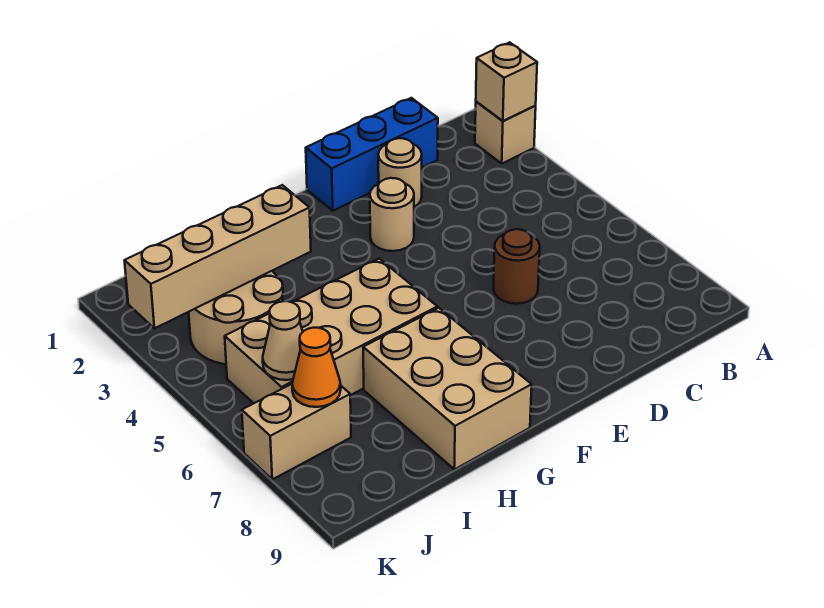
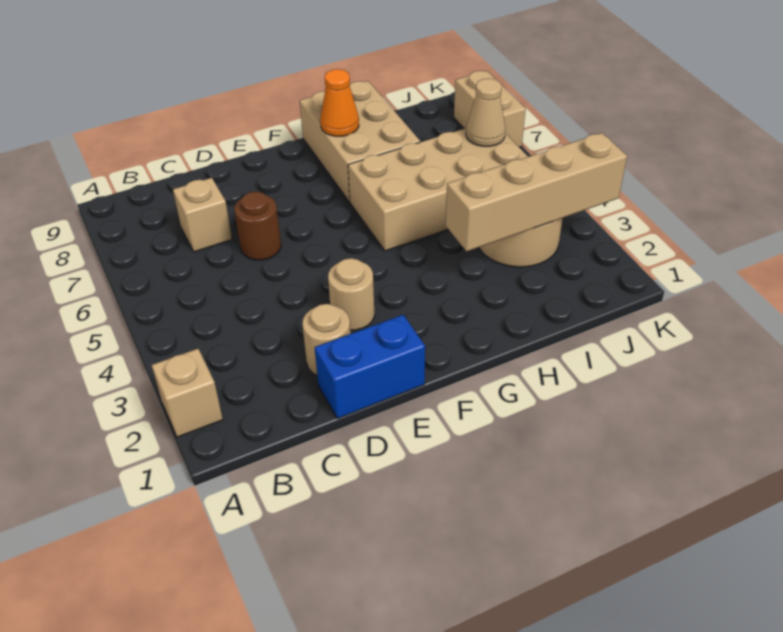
tan 1x1 brick [476,42,537,121] -> tan 1x1 brick moved to [173,178,232,252]
blue 1x3 brick [306,98,438,211] -> blue 1x2 brick [315,315,425,419]
tan 1x2 brick [242,384,351,479] -> tan 1x2 brick turned to [454,71,526,147]
orange 1x1 cone [292,328,341,407] -> orange 1x1 cone moved to [320,69,359,136]

